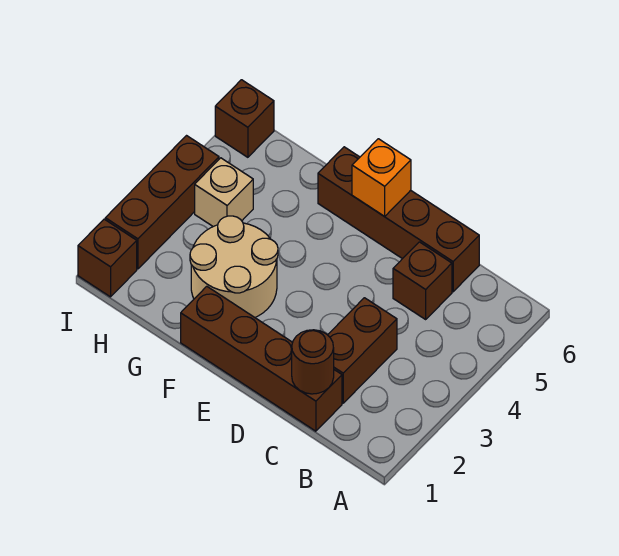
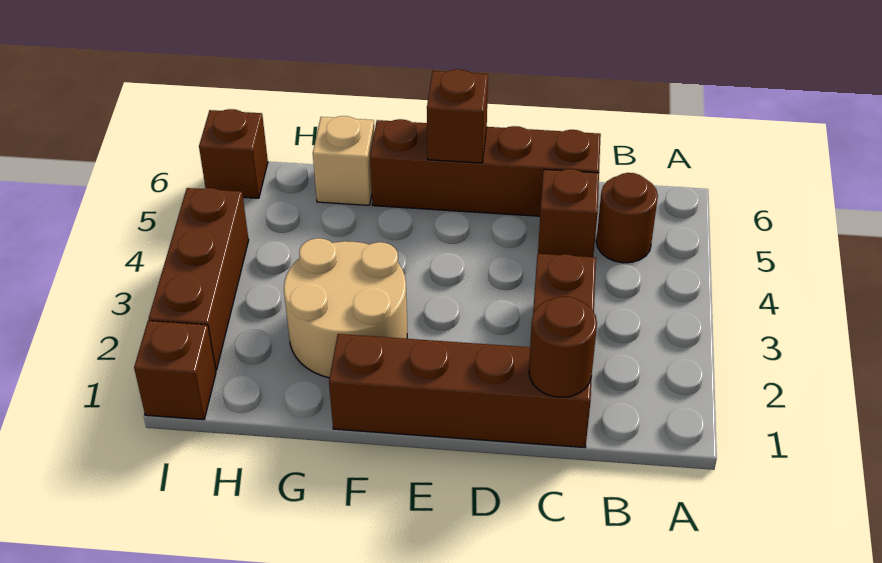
none -> brown 1x1 round brick [596,173,658,263]
orange 1x1 brick [352,139,411,216] -> brown 1x1 brick [427,69,488,163]
tan 1x1 brick [195,158,253,227] -> tan 1x1 brick moved to [313,116,374,205]

